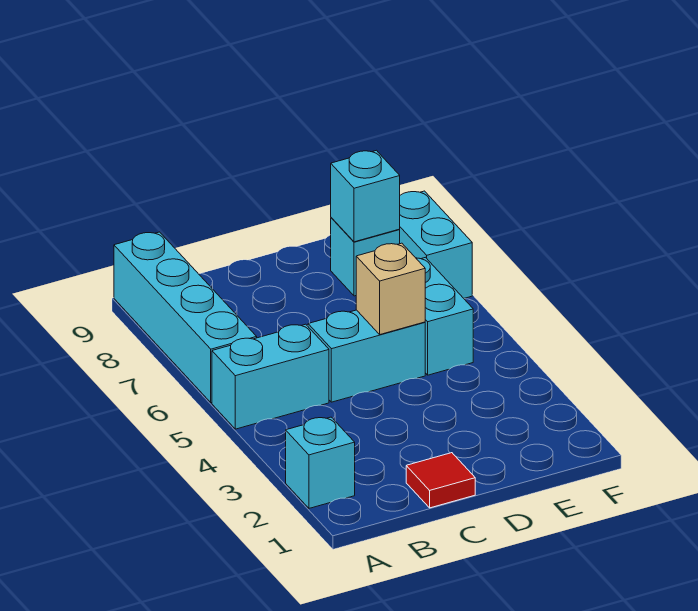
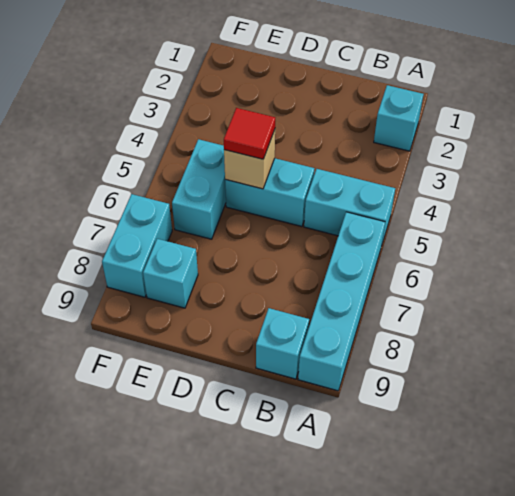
red 1x1 tile [406,453,475,508] -> red 1x1 tile moved to [224,108,275,159]
cyan 1x1 brick [331,150,400,242] -> cyan 1x1 brick moved to [256,308,309,379]

